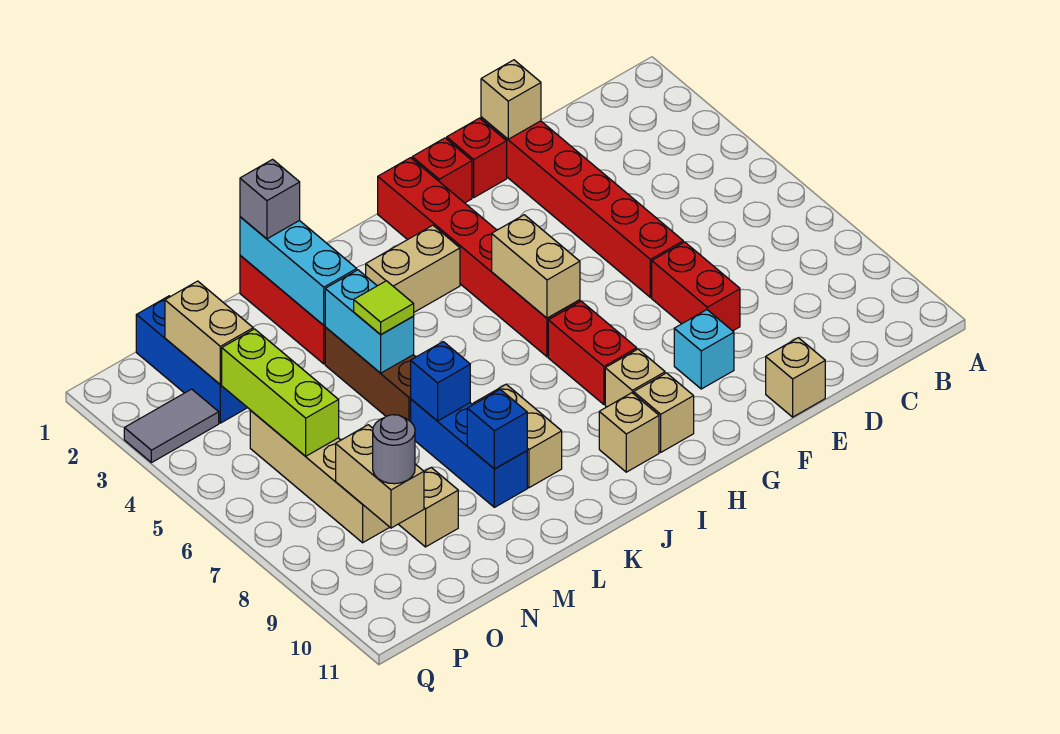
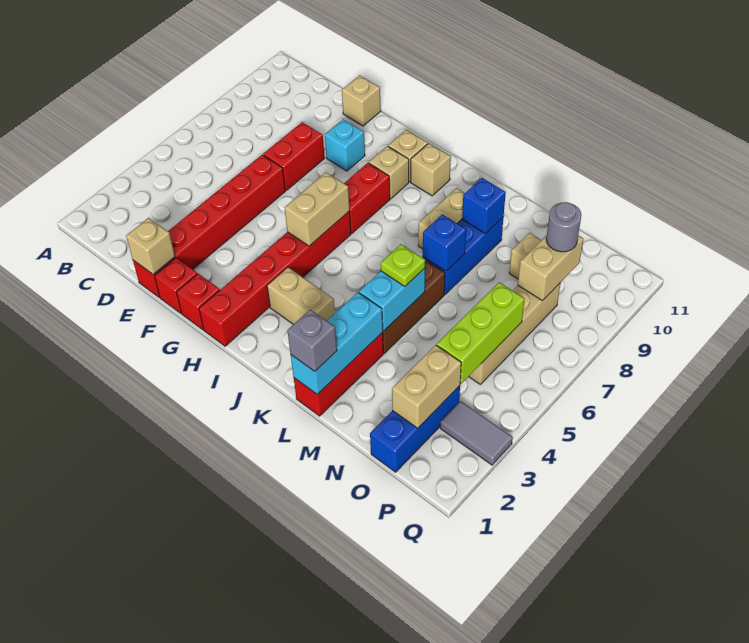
lime 1x1 tile [354,281,414,335] -> lime 1x1 plate [381,244,425,287]

